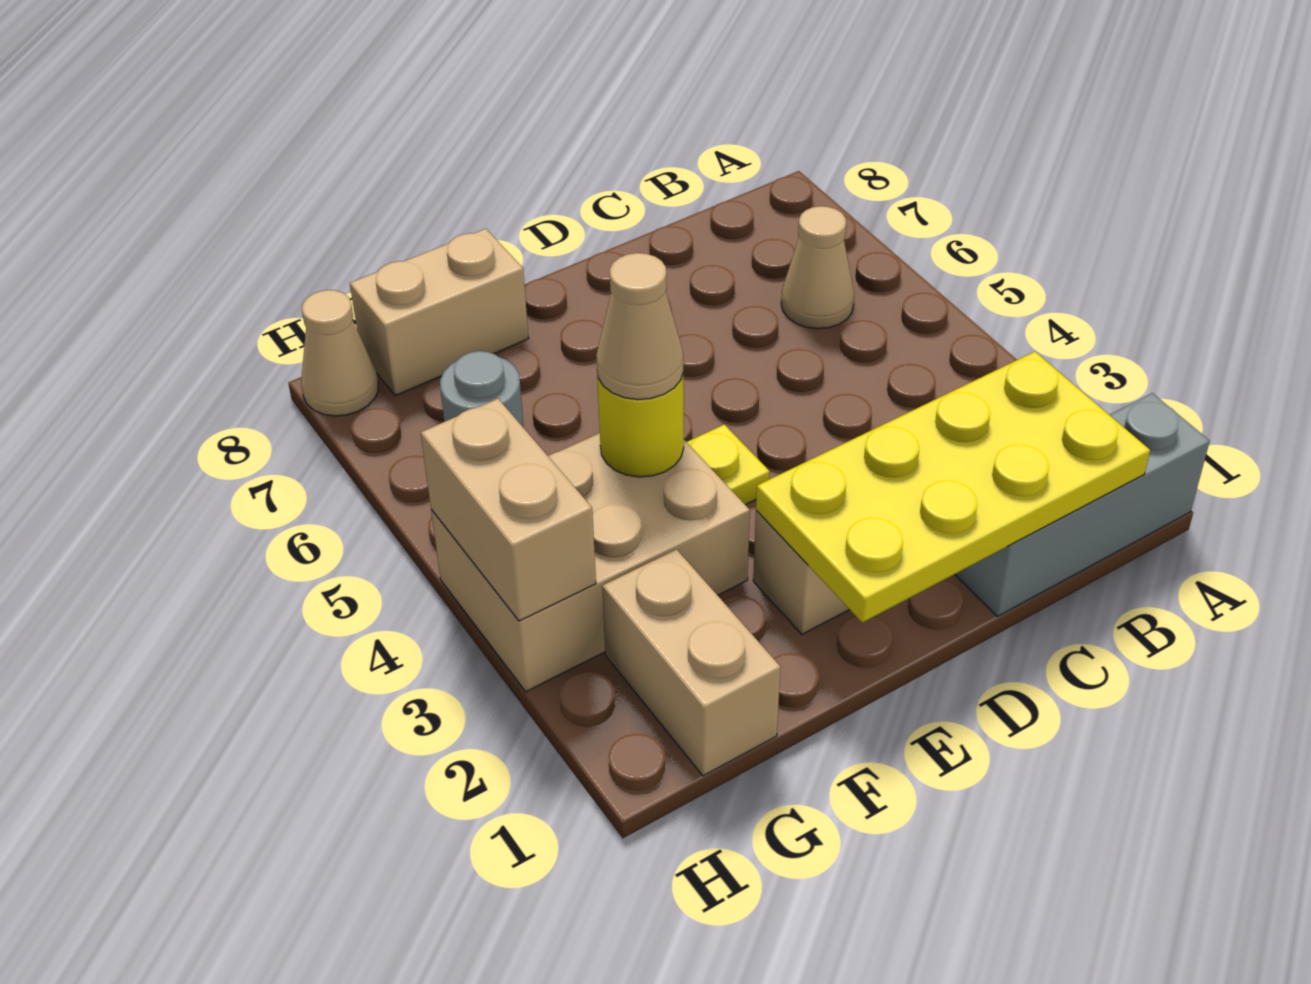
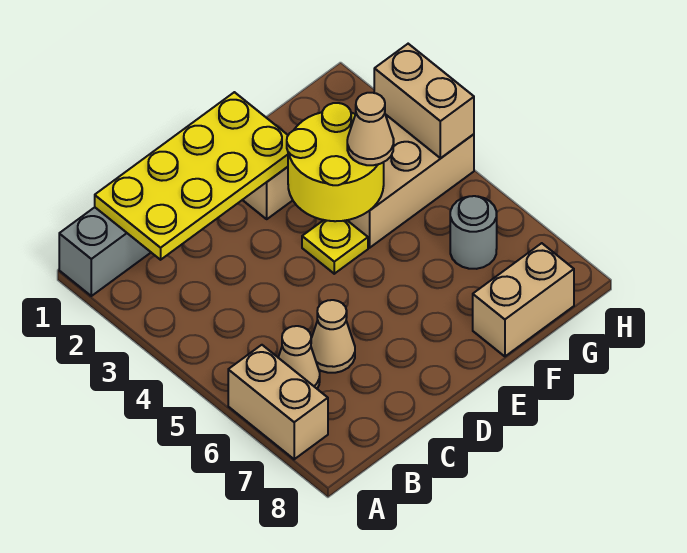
yellow 1x1 round brick [597,374,684,477] -> yellow 2x2 round brick [287,103,384,221]
tan 1x2 brick [602,549,781,776] -> tan 1x2 brick moved to [228,345,328,459]
tan 1x1 cone [301,290,378,416] -> tan 1x1 cone moved to [311,300,355,373]

